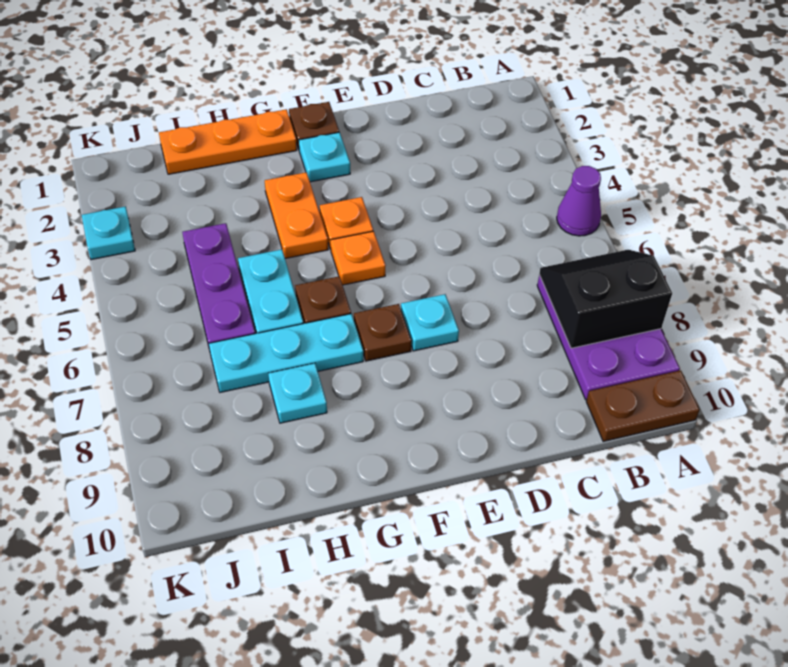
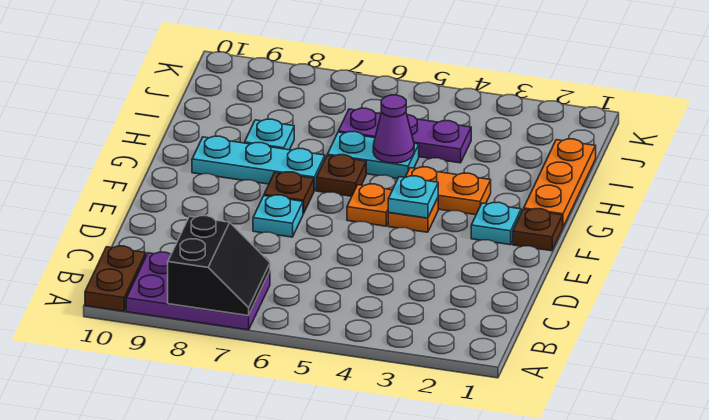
purple 1x1 cone [557,166,601,236] -> purple 1x1 cone moved to [373,95,414,163]
cyan 1x3 plate [209,314,363,392] -> cyan 1x3 plate turned to [192,136,325,191]
cyan 1x1 plate [82,206,135,260] -> cyan 1x1 plate moved to [388,176,438,218]

